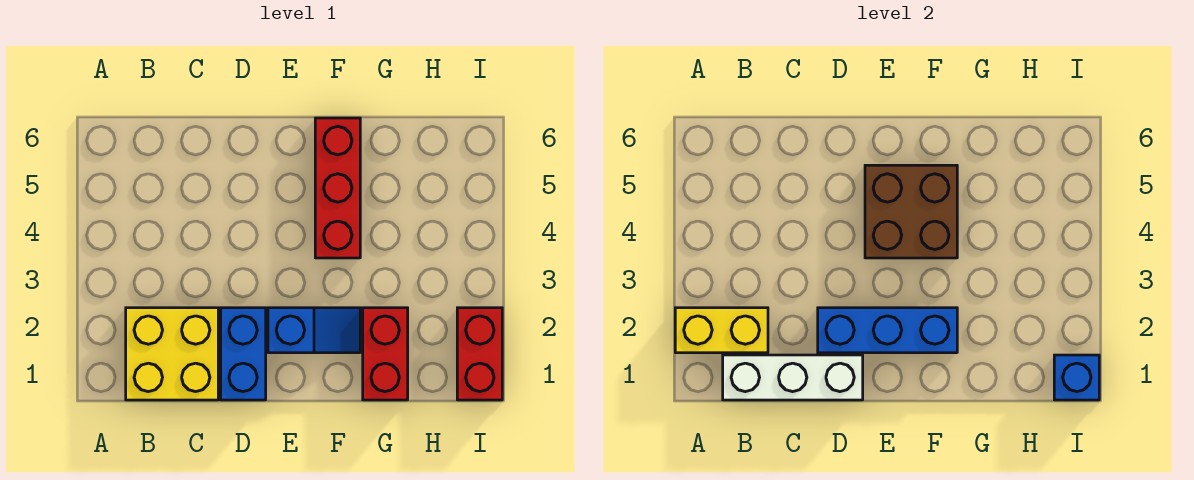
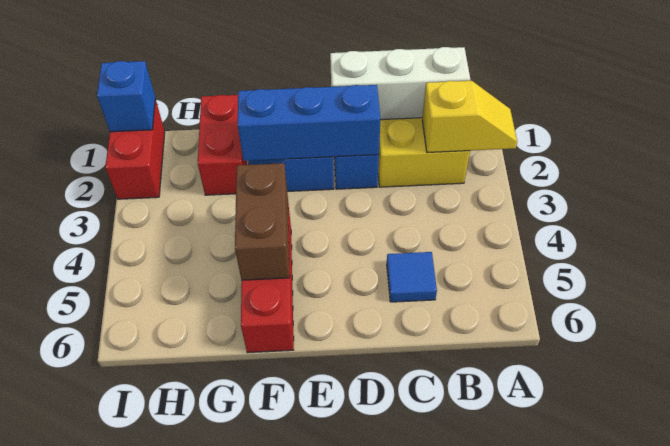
yellow 1x2 brick [675,308,768,353] -> yellow 1x2 slope [422,81,517,153]
none -> blue 1x1 tile [387,252,437,302]
brown 2x2 brick [865,165,957,258] -> brown 1x2 brick [235,163,290,280]

